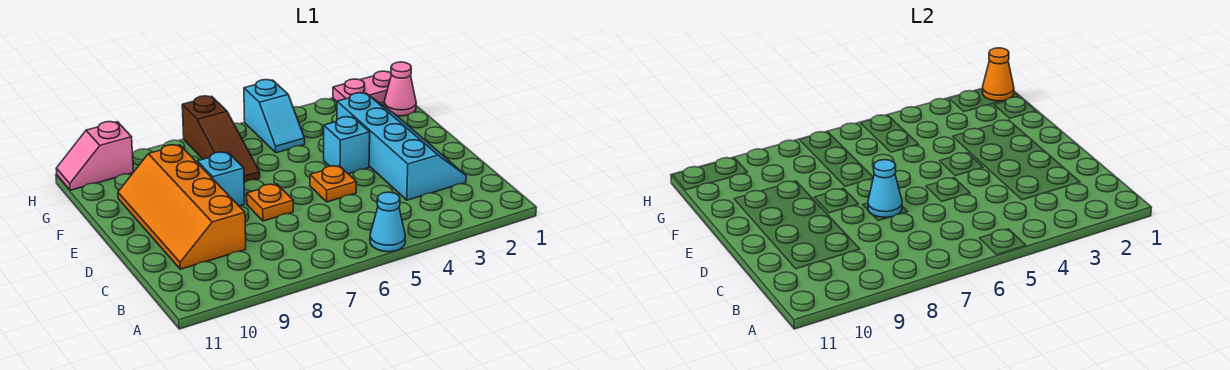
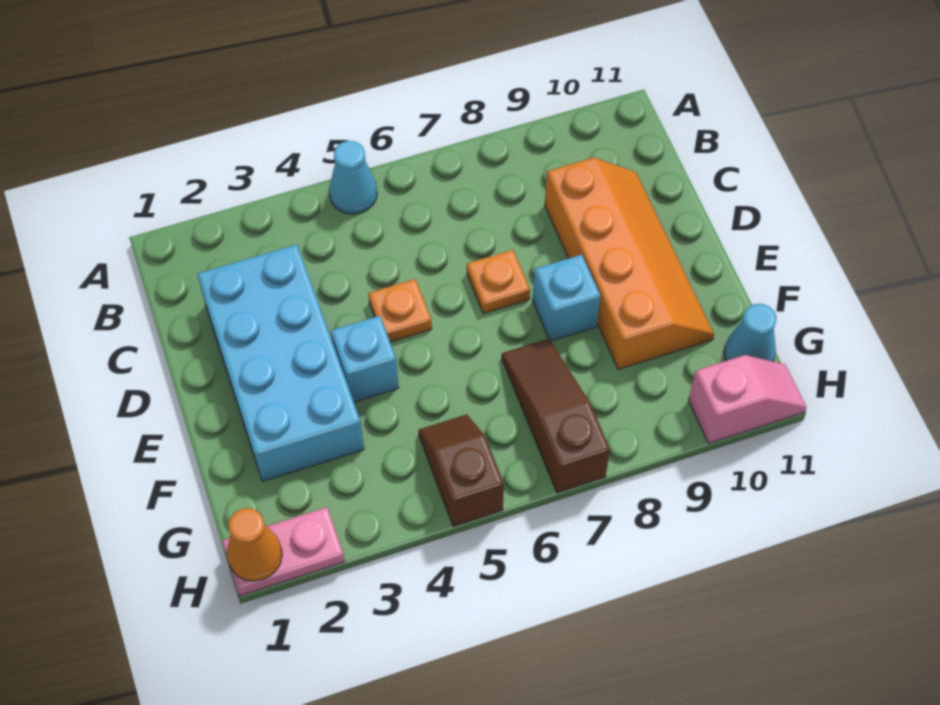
cyan 2x4 slope [337,93,466,200] -> cyan 2x4 brick [197,244,364,481]
cyan 1x1 cone [868,160,902,217] -> cyan 1x1 cone moved to [724,304,776,361]
pink 1x1 cone [384,62,416,116] -> none
cyan 1x2 slope [244,80,305,153] -> brown 1x2 slope [418,414,504,527]

